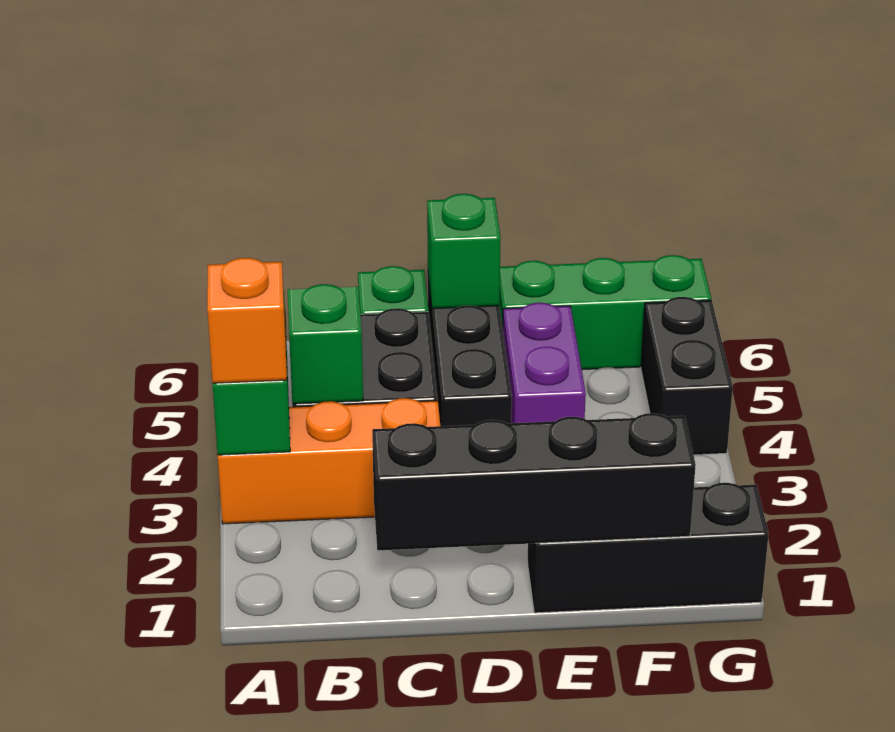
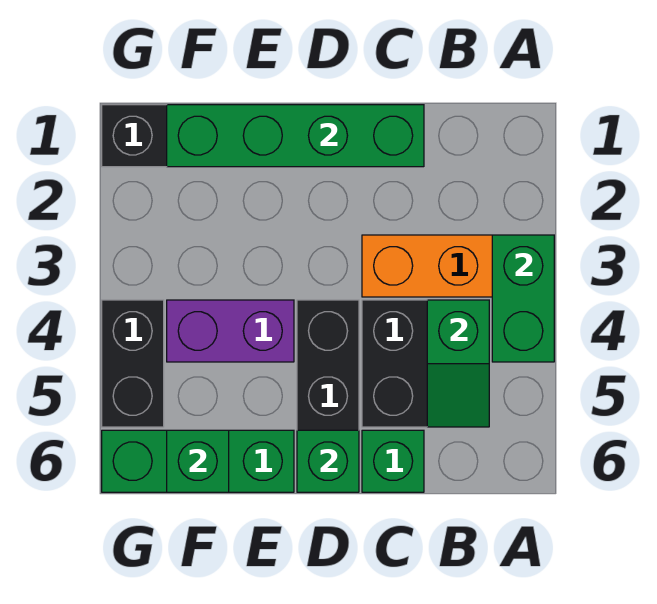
orange 1x1 brick [207,258,287,383] -> none
black 1x4 brick [372,413,696,550] -> green 1x4 brick [167,105,424,167]
purple 1x2 brick [503,303,586,423] -> purple 1x2 brick turned to [167,300,294,362]
none -> green 1x1 brick [167,430,229,492]

